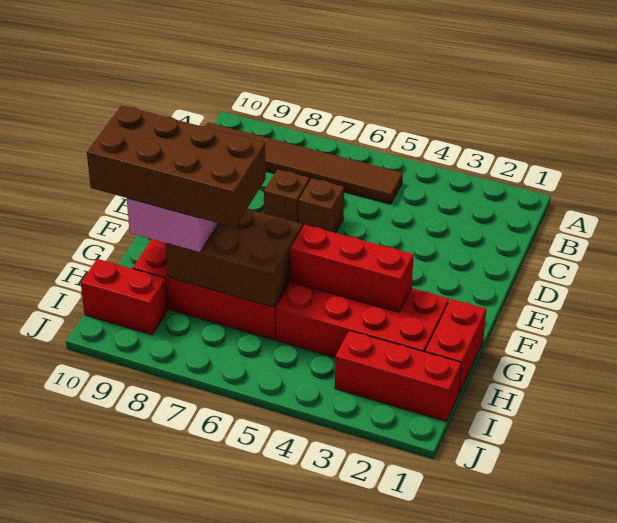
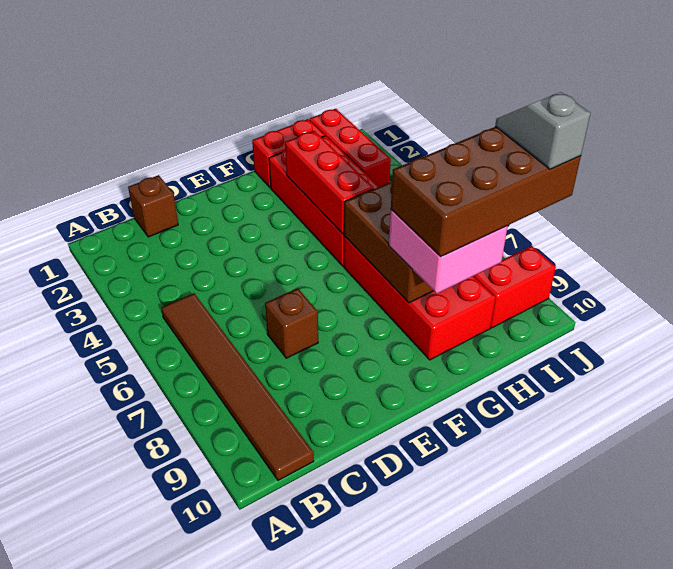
brown 1x1 brick [298,178,344,233] -> brown 1x1 brick moved to [128,175,178,237]
brown 2x4 brick [87,106,266,228] -> brown 2x4 brick turned to [391,127,581,257]
red 1x2 brick [81,259,168,335] -> red 1x2 brick turned to [474,246,556,328]
none -> grey 1x2 slope [495,92,590,169]

